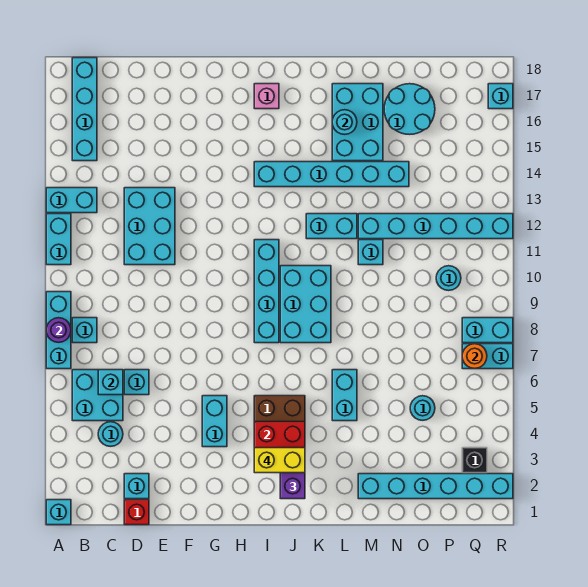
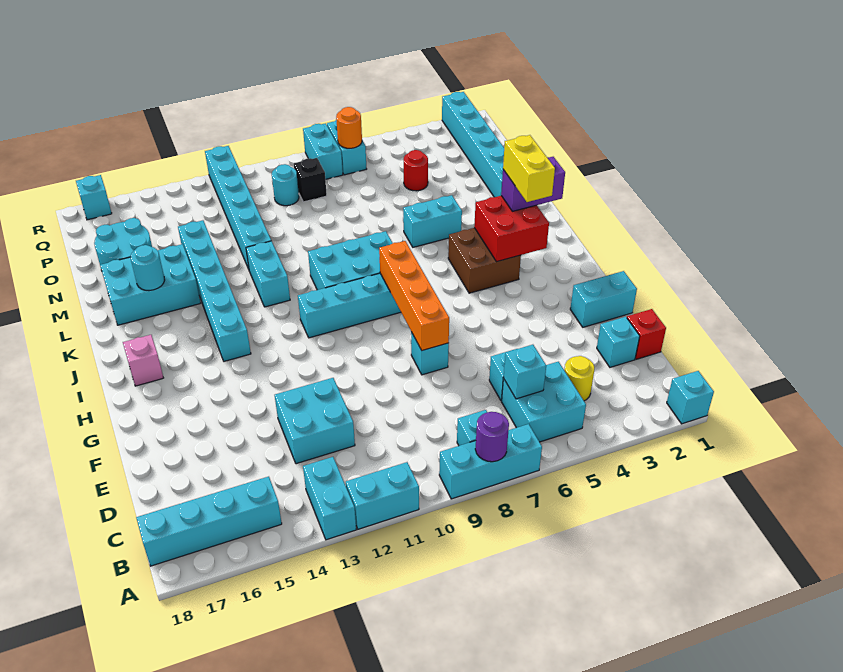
cyan 1x1 round brick [98,422,123,446] -> yellow 1x1 round brick [564,356,594,401]
cyan 2x3 brick [124,188,175,265] -> cyan 2x2 brick [275,378,355,464]
none -> orange 1x4 brick [379,241,449,351]
cyan 1x2 brick [202,396,227,447] -> cyan 1x2 brick moved to [570,271,637,327]
cyan 1x1 brick [358,240,383,265] -> cyan 1x1 brick moved to [411,332,449,375]
cyan 1x1 round brick [410,396,435,420] -> red 1x1 round brick [403,150,428,191]
black 1x1 brick [462,448,487,473] -> black 1x1 brick moved to [294,158,327,202]

